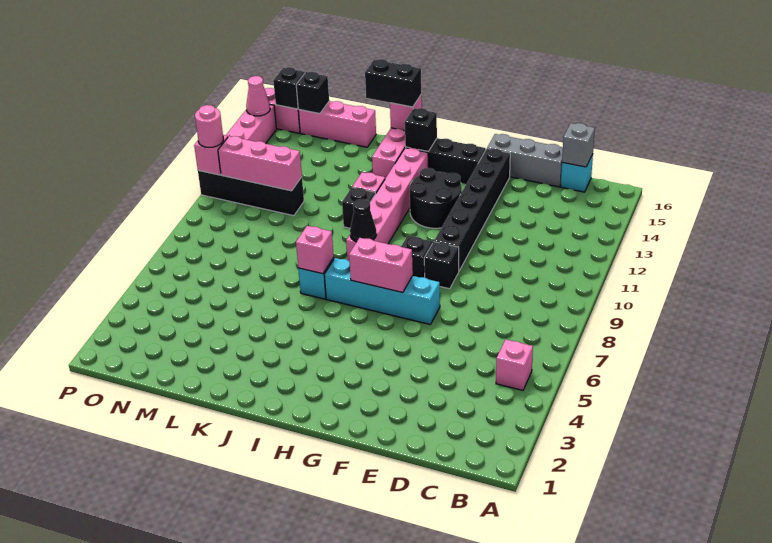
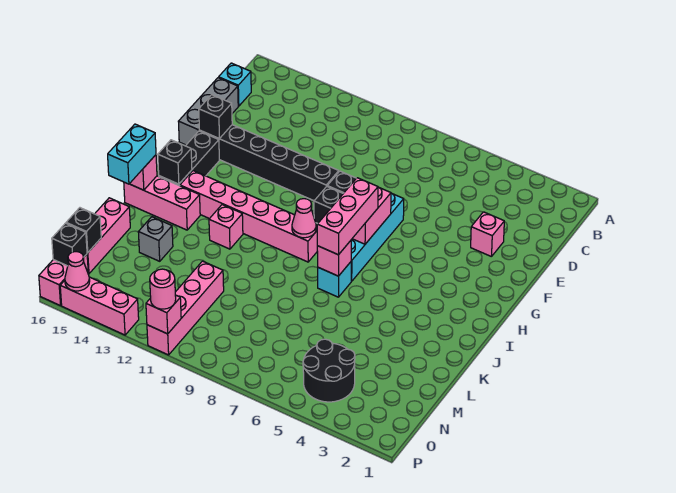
pink 1x1 brick [496,340,533,390] -> pink 1x1 brick moved to [471,212,504,257]
grey 1x1 brick [562,123,595,167] -> grey 1x1 brick moved to [138,217,173,261]
black 2x2 round brick [410,168,462,228] -> black 2x2 round brick moved to [303,339,355,402]
black 1x1 cone [350,199,377,242] -> pink 1x1 cone [292,199,316,238]
black 1x1 brick [342,187,375,228] -> black 1x1 brick moved to [199,95,232,139]
black 1x2 brick [365,59,421,107] -> cyan 1x2 brick [108,124,156,184]
black 1x4 brick [198,170,304,216] -> pink 1x4 brick [147,261,224,355]
pink 1x3 brick [218,136,302,191] -> pink 1x3 brick moved to [317,178,378,255]

